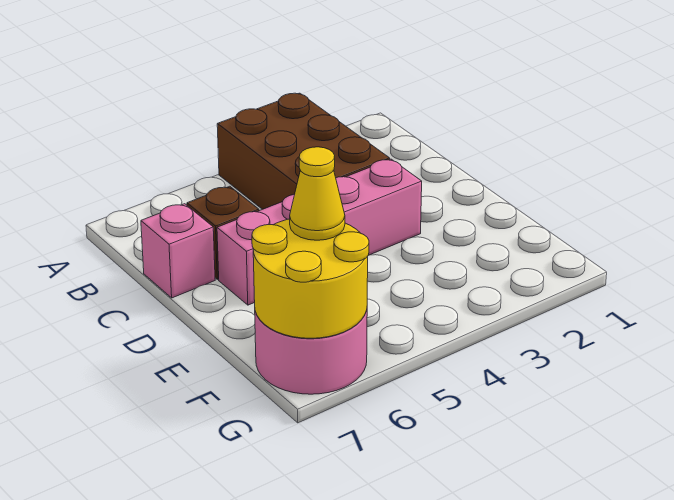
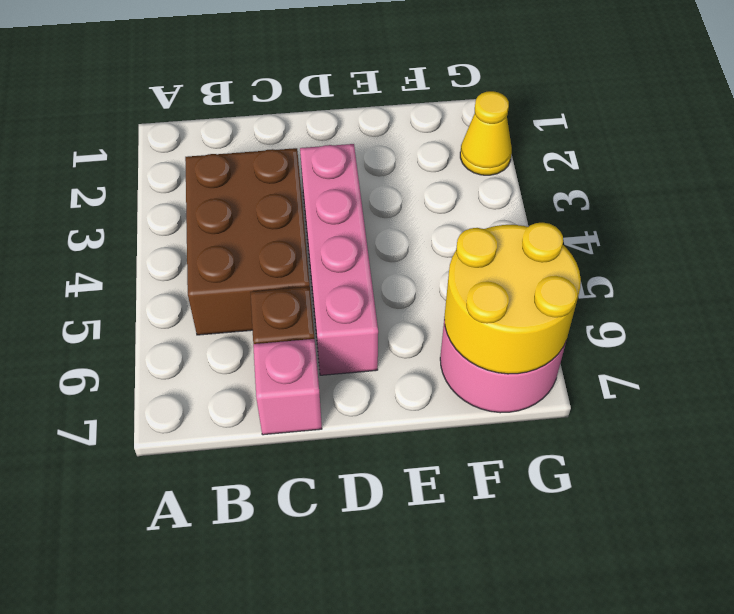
brown 2x3 brick [217,93,390,209] -> brown 2x3 brick turned to [185,148,310,335]
yellow 1x1 cone [290,147,345,240] -> yellow 1x1 cone moved to [460,91,512,175]

